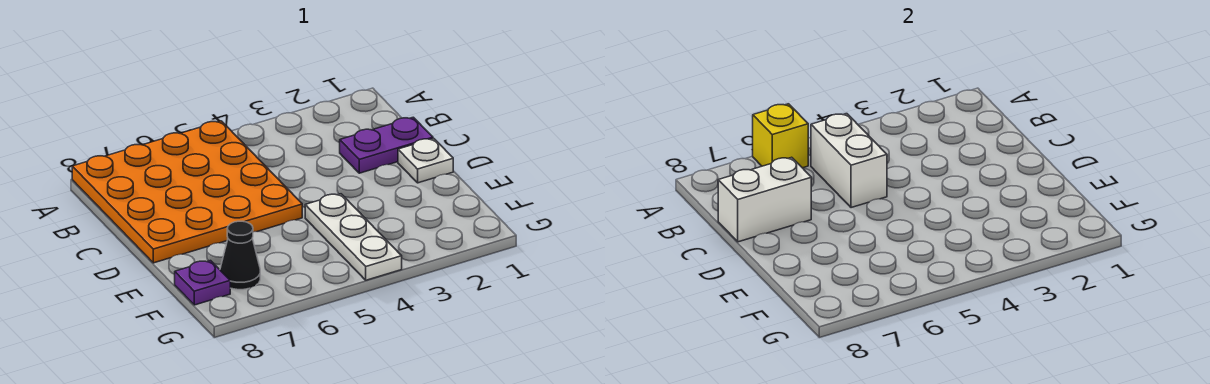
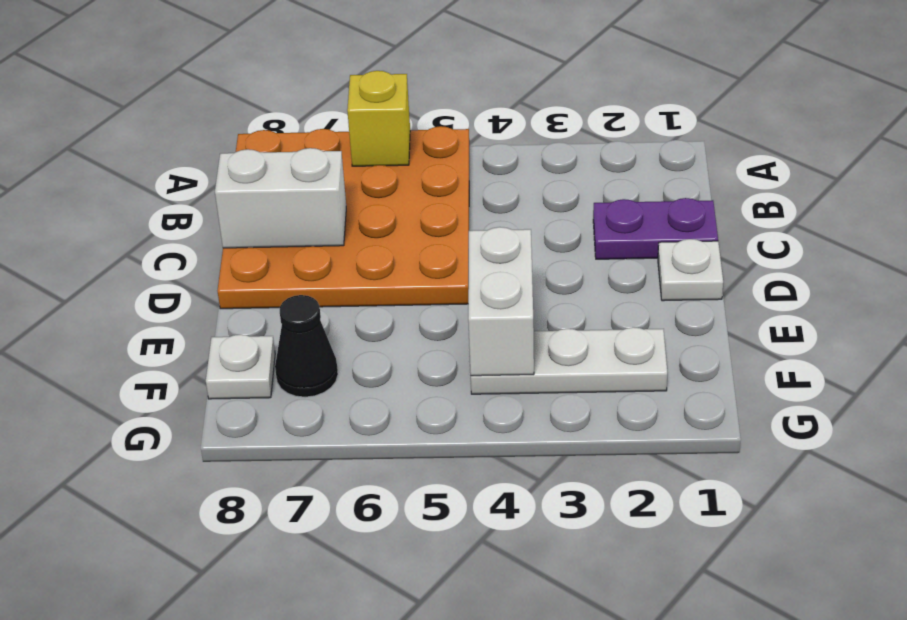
white 1x2 brick [811,114,887,208] -> white 1x2 brick moved to [468,227,534,376]
white 1x3 plate [305,194,402,280] -> white 1x3 plate turned to [471,327,667,394]
purple 1x1 plate [175,261,230,305] -> white 1x1 plate [206,335,275,399]

